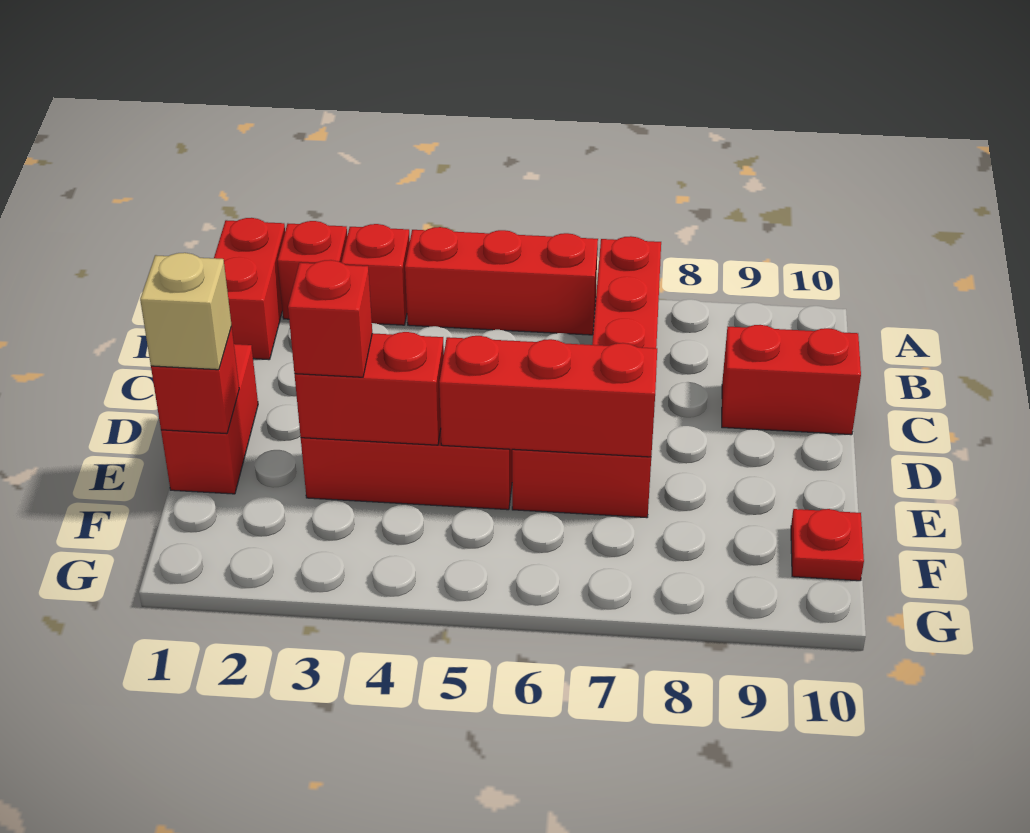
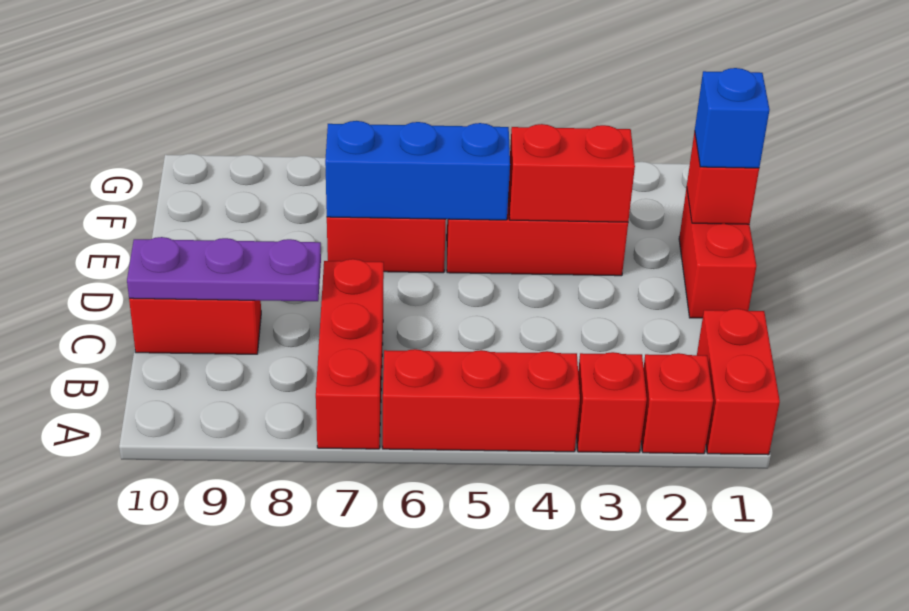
none -> purple 1x3 plate [127,237,321,301]
tan 1x1 brick [140,253,232,370] -> blue 1x1 brick [695,68,770,168]
red 1x1 brick [288,260,372,377] -> none
red 1x3 brick [439,336,657,457] -> blue 1x3 brick [325,121,510,220]
red 1x1 plate [791,509,864,581] -> none

